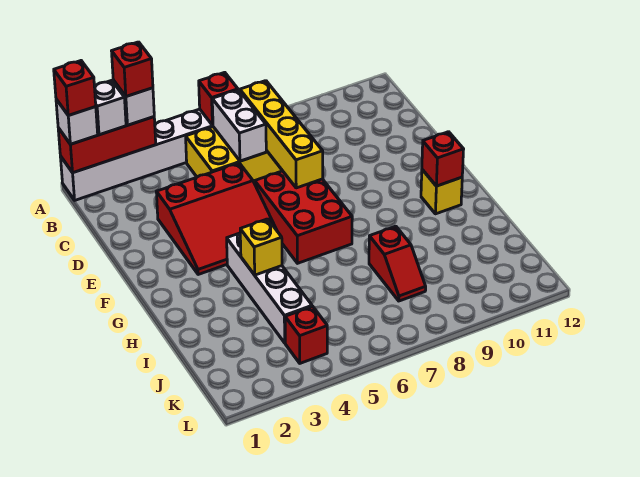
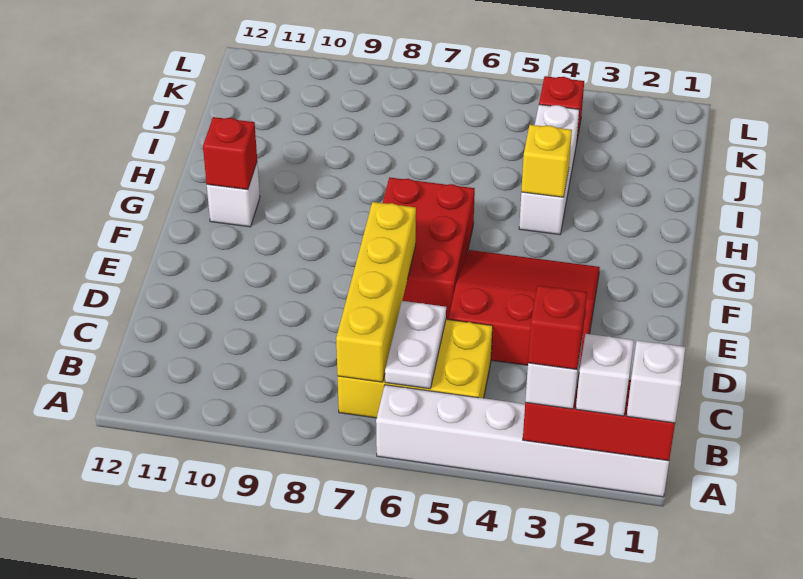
red 1x1 brick [54,61,96,115] -> none
red 1x1 brick [199,72,238,125] -> none
white 1x2 brick [212,90,266,161] -> white 1x2 plate [385,301,446,389]
white 1x4 brick [227,233,312,343] -> white 1x3 brick [519,105,579,235]
yellow 1x1 brick [421,170,462,214] -> white 1x1 brick [207,163,260,227]
red 1x2 slope [369,226,426,301] -> none

